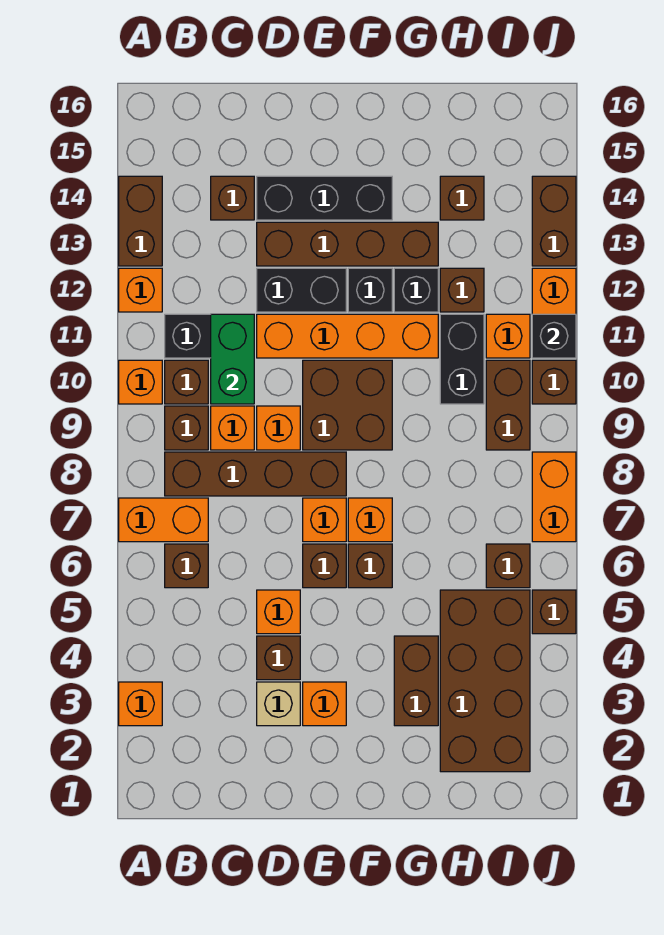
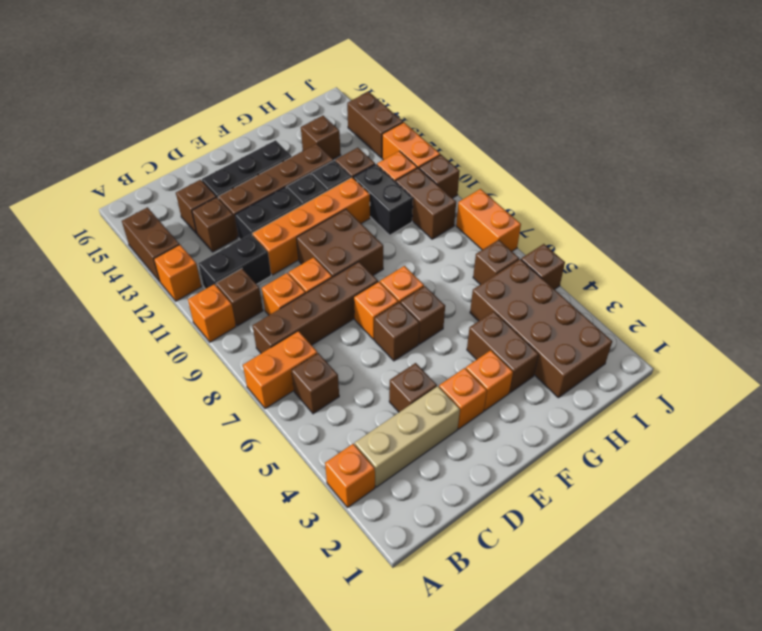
brown 1x1 brick [165,406,208,450] -> brown 1x1 brick moved to [192,197,237,252]
green 1x2 brick [211,314,254,404] -> none
tan 1x1 brick [257,682,300,726] -> tan 1x3 brick [355,386,460,487]
orange 1x1 brick [257,590,300,634] -> orange 1x1 brick moved to [466,350,513,411]
black 1x1 brick [532,314,576,358] -> none

